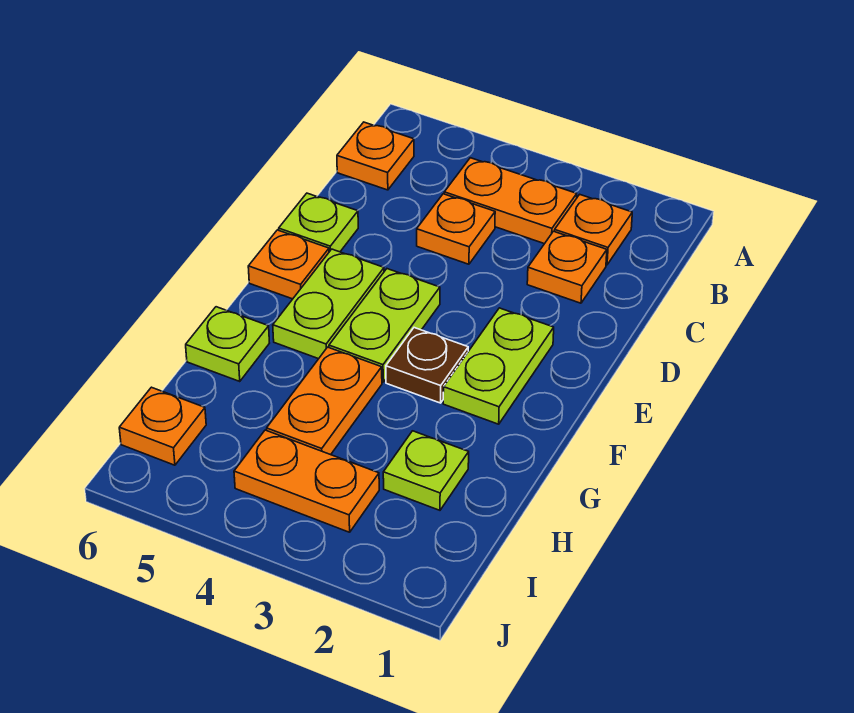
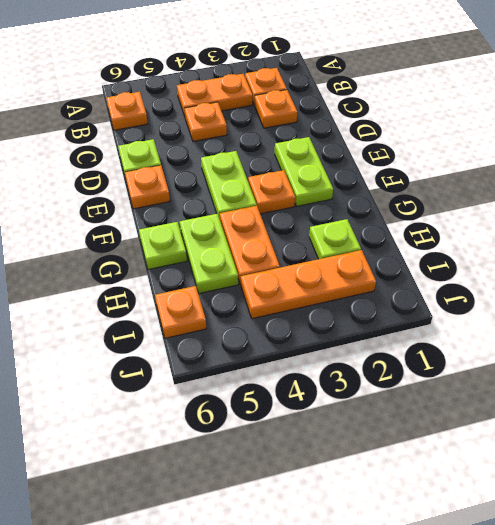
lime 1x2 plate [273,249,384,359] -> lime 1x2 plate moved to [180,214,238,294]
brown 1x1 plate [386,328,468,403] -> orange 1x1 plate [248,170,295,214]
orange 1x2 plate [234,430,379,532] -> orange 1x3 plate [240,250,376,319]

